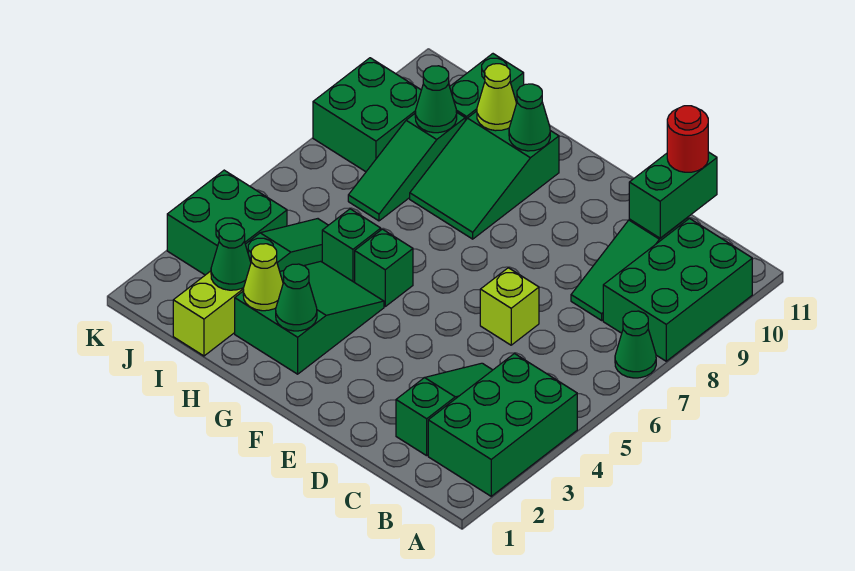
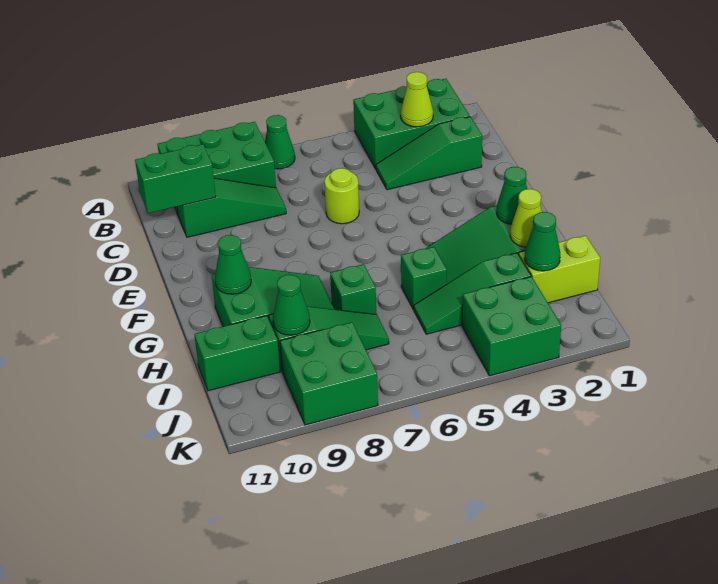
red 1x1 round brick [667,106,708,172] -> none
lime 1x1 brick [480,268,539,345] -> lime 1x1 round brick [324,168,359,224]
green 1x1 brick [355,229,413,306] -> green 1x1 brick moved to [330,264,376,314]
lime 1x1 cone [477,64,517,131] -> lime 1x1 cone moved to [401,72,433,127]

